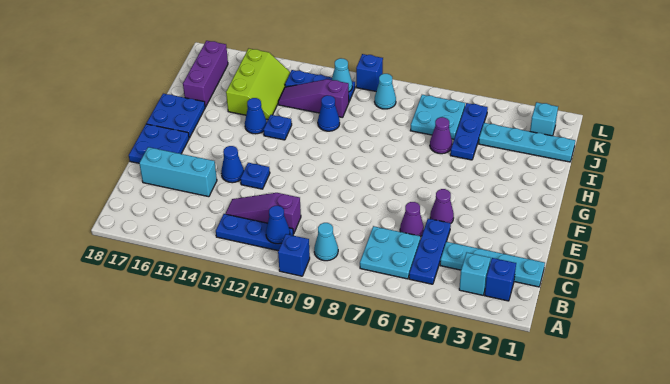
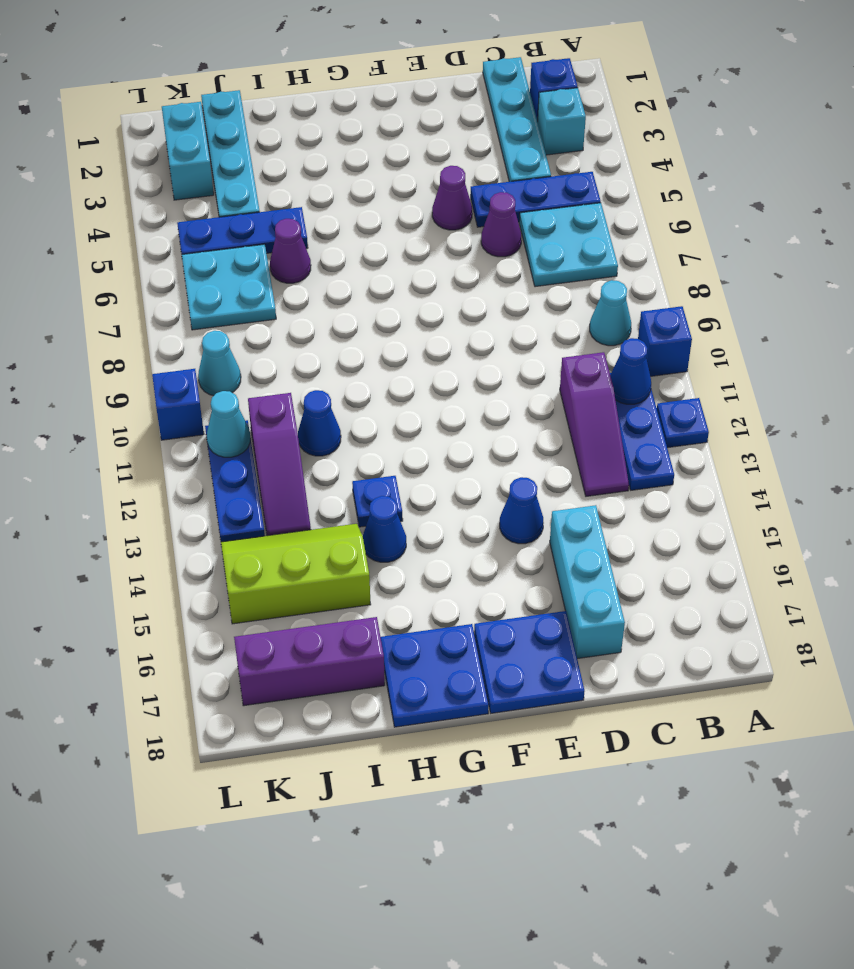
blue 1x1 plate [240,163,270,189] -> blue 1x1 plate moved to [657,398,709,448]
cyan 1x1 brick [530,102,558,136] -> cyan 1x2 brick [162,102,214,200]

